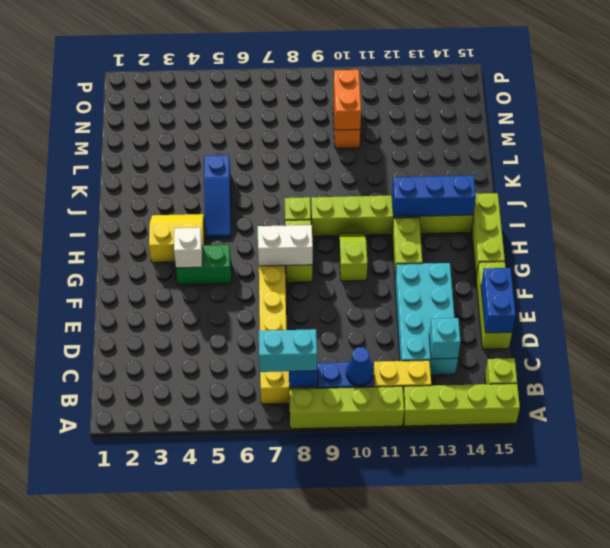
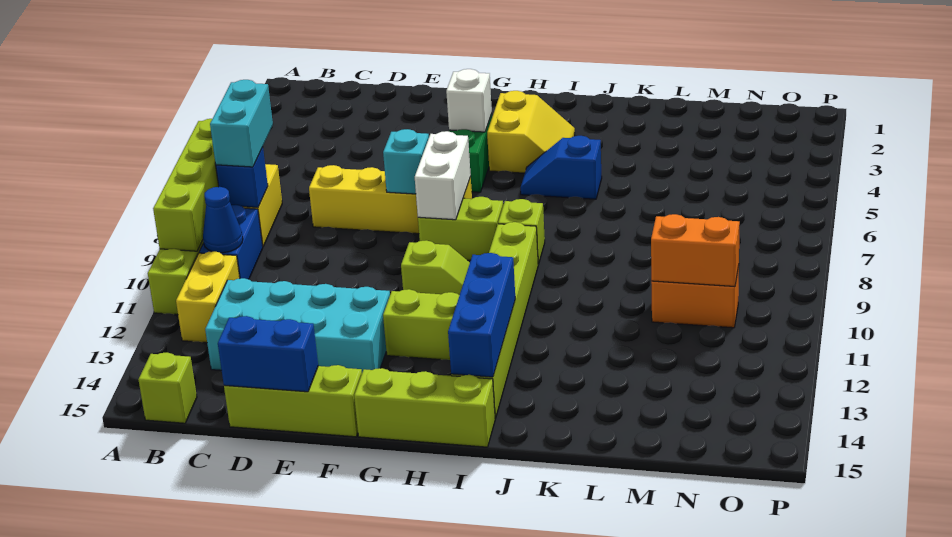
lime 1x4 brick [403,384,520,426] -> lime 1x4 brick moved to [153,119,219,251]
cyan 1x1 brick [429,318,461,359] -> cyan 1x1 brick moved to [383,129,429,194]
blue 1x3 slope [204,155,231,238] -> blue 1x2 slope [521,136,602,199]

